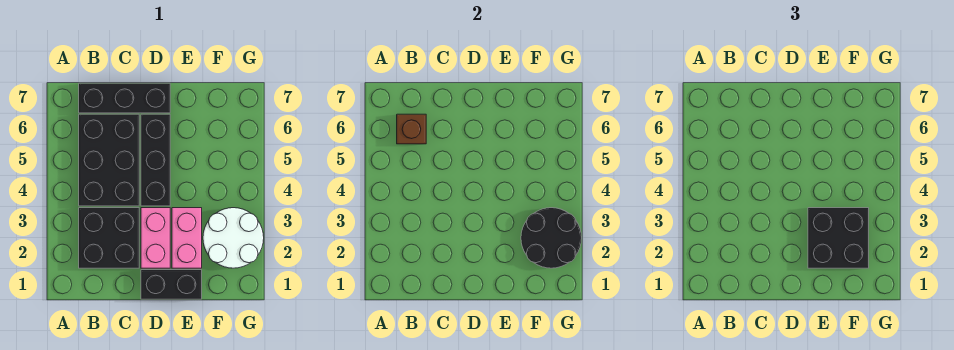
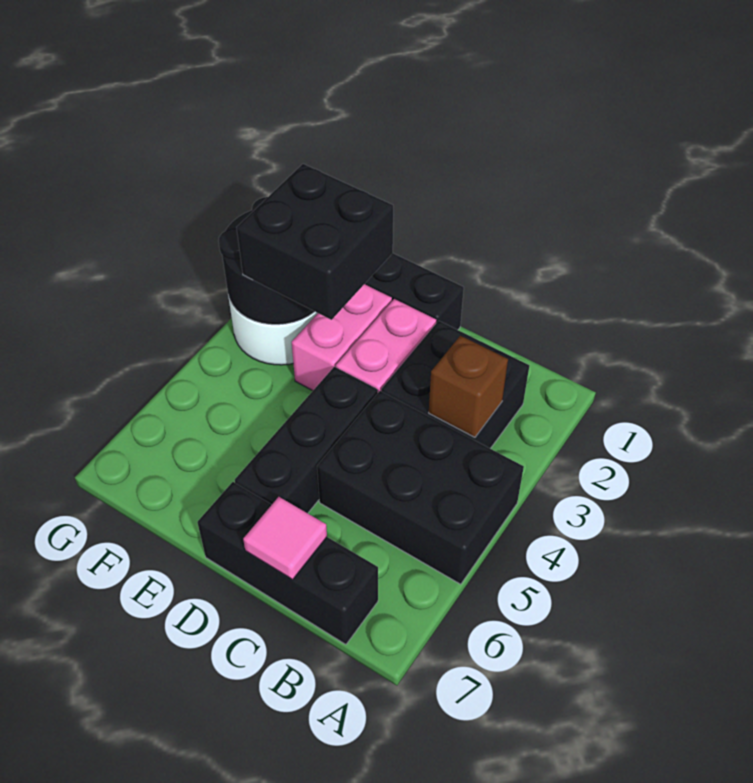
black 2x3 brick [79,114,139,206] -> black 2x3 brick turned to [317,391,524,584]
brown 1x1 brick [397,114,426,144] -> brown 1x1 brick moved to [429,336,508,437]
none -> pink 1x1 tile [243,497,327,580]

